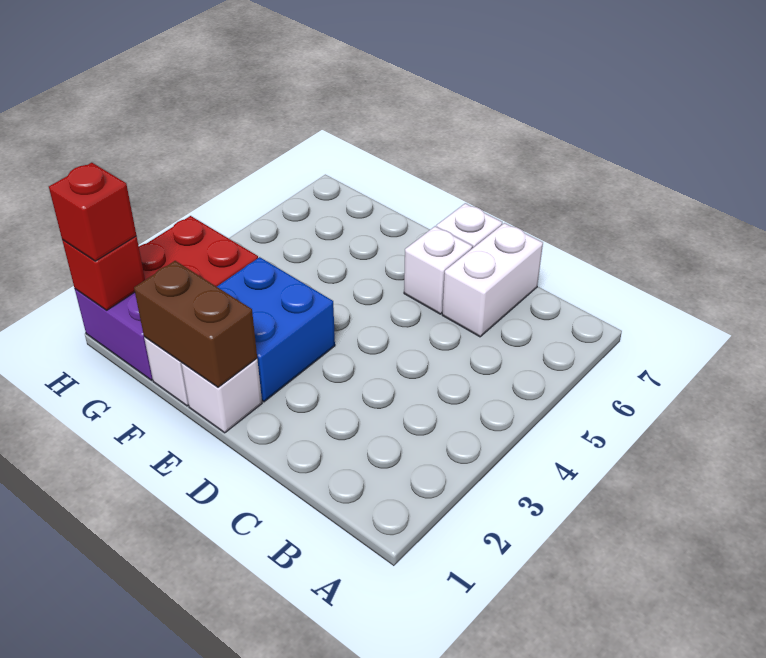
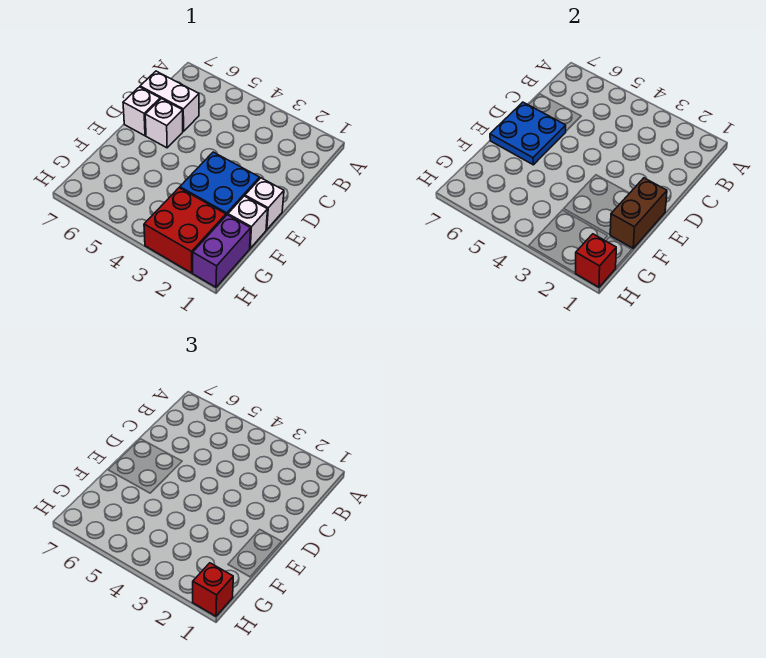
none -> blue 2x2 plate [490,102,566,165]

